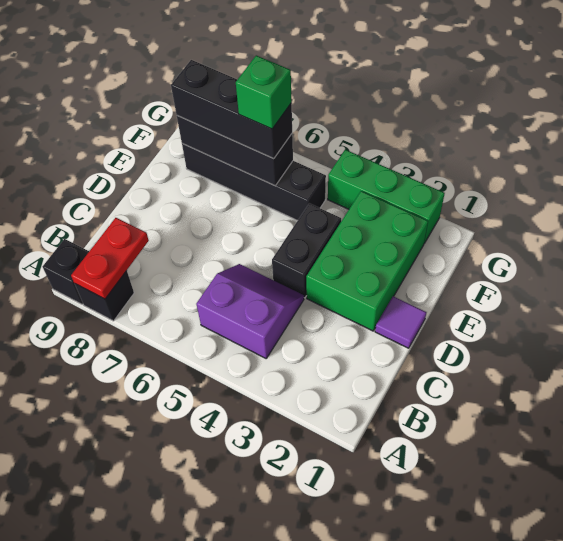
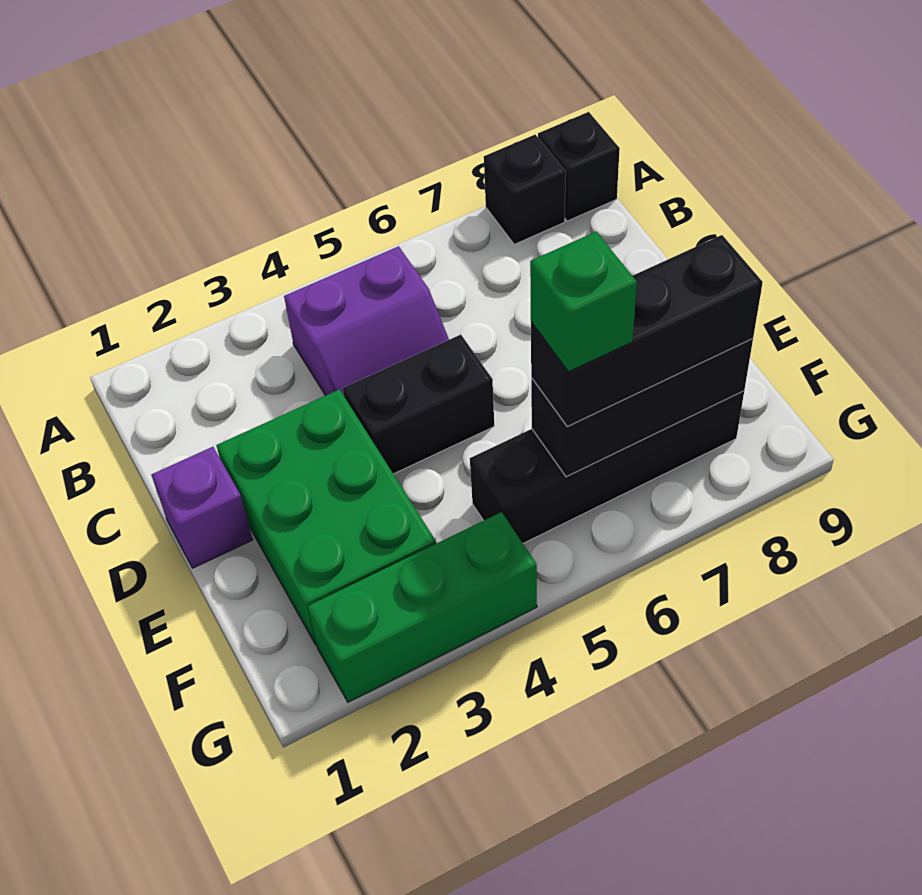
red 1x2 plate [71,218,149,299] -> none
purple 1x1 tile [375,296,426,348] -> purple 1x1 brick [152,447,253,568]
black 1x2 brick [272,203,341,298] -> black 1x2 brick turned to [343,335,494,474]

